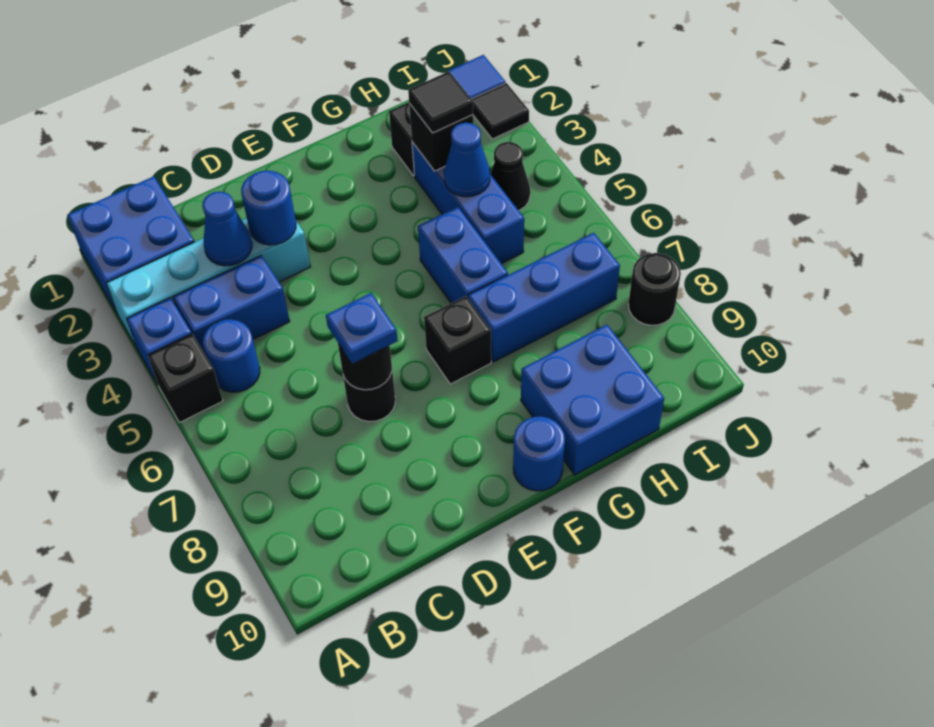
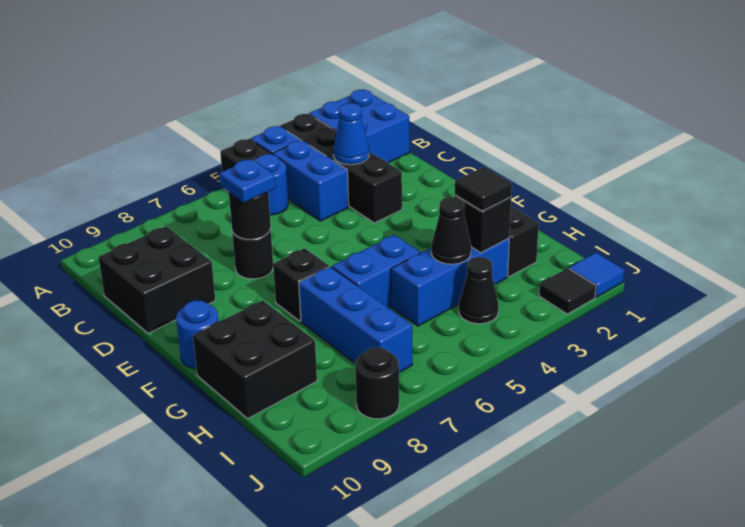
cyan 1x4 brick [106,218,310,347] -> black 1x4 brick [280,114,402,223]
none -> black 2x2 brick [98,227,215,333]
blue 1x1 round brick [241,171,296,245] -> none
blue 2x2 brick [521,325,664,475] -> black 2x2 brick [193,300,317,418]
blue 1x1 cone [444,123,490,197] -> black 1x1 cone [431,197,471,264]

